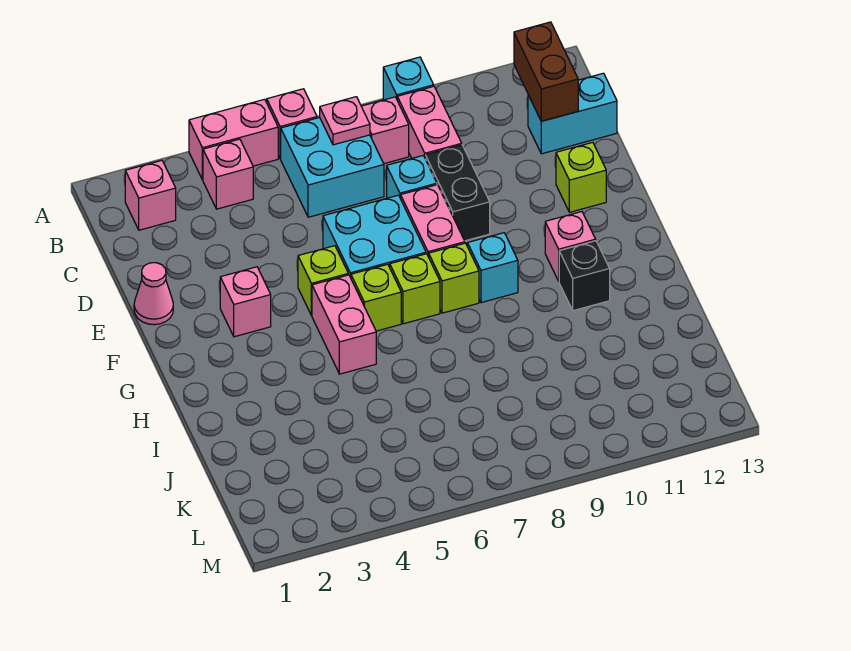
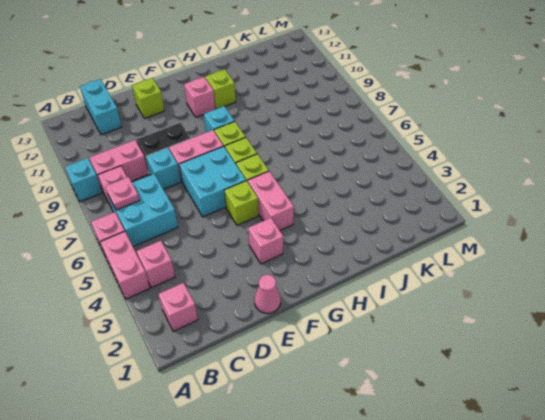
brown 1x2 brick [514,22,578,121] -> none
pink 1x2 brick [312,275,376,374] -> pink 1x2 brick turned to [248,171,294,230]
black 1x1 brick [559,241,610,311] -> lime 1x1 brick [205,69,236,109]

